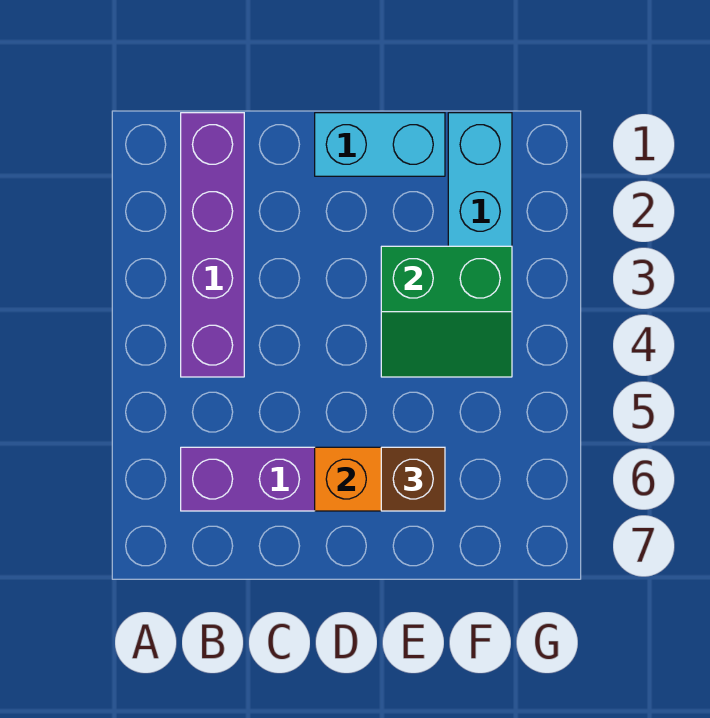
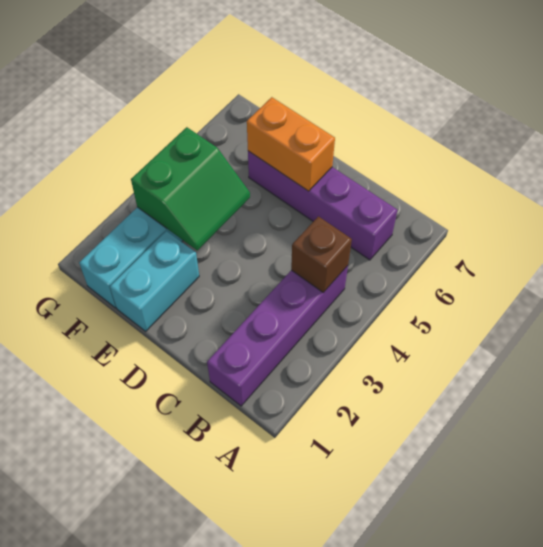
cyan 1x2 brick [315,113,445,176] -> cyan 1x2 brick turned to [110,231,199,331]
green 2x2 slope [381,246,512,377] -> green 2x2 slope turned to [131,127,250,250]
brown 1x1 brick [381,447,445,511] -> brown 1x1 brick moved to [291,216,352,293]

